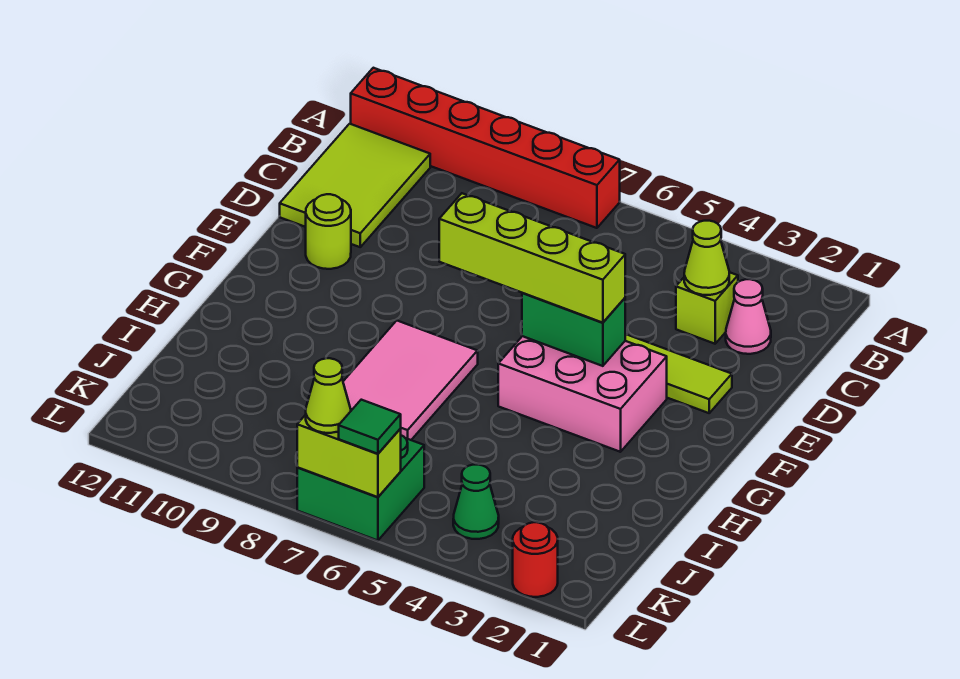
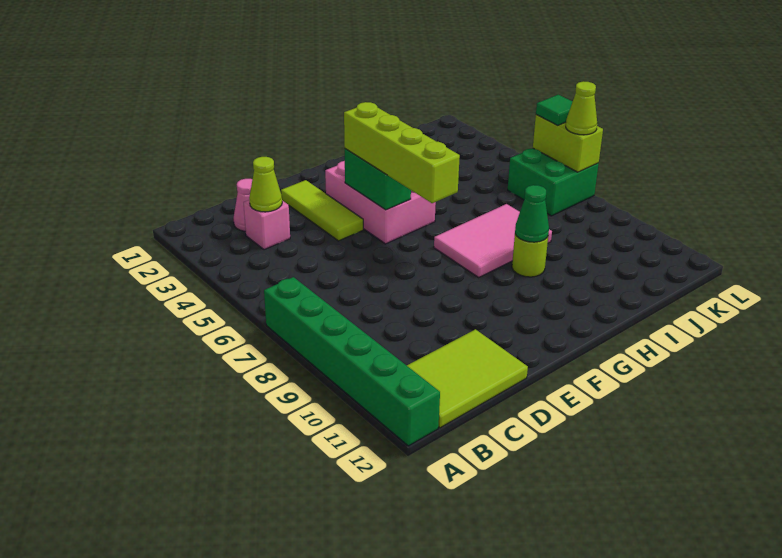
red 1x6 brick [351,68,620,228] -> green 1x6 brick [264,277,440,446]
lime 1x1 brick [676,272,738,344] -> pink 1x1 brick [244,200,290,250]
lime 1x1 round brick [306,194,351,269] -> lime 1x1 round brick moved to [512,234,548,277]
green 1x1 cone [453,465,499,539] -> green 1x1 cone moved to [515,185,549,242]
red 1x1 round brick [513,522,558,597] -> none

